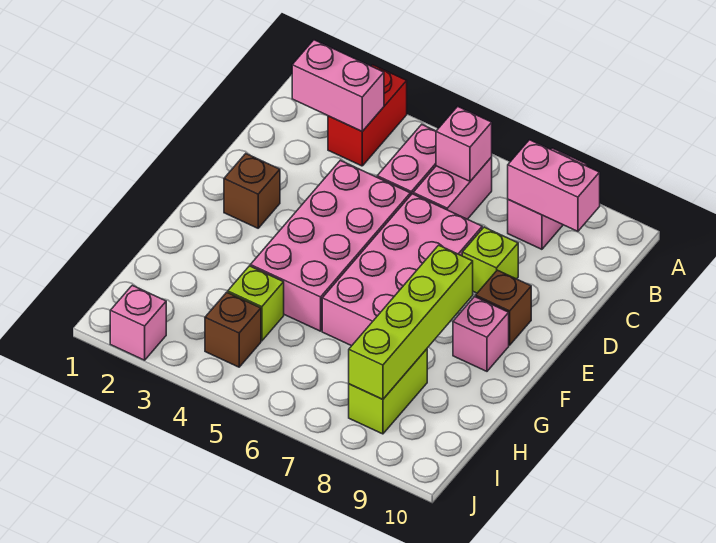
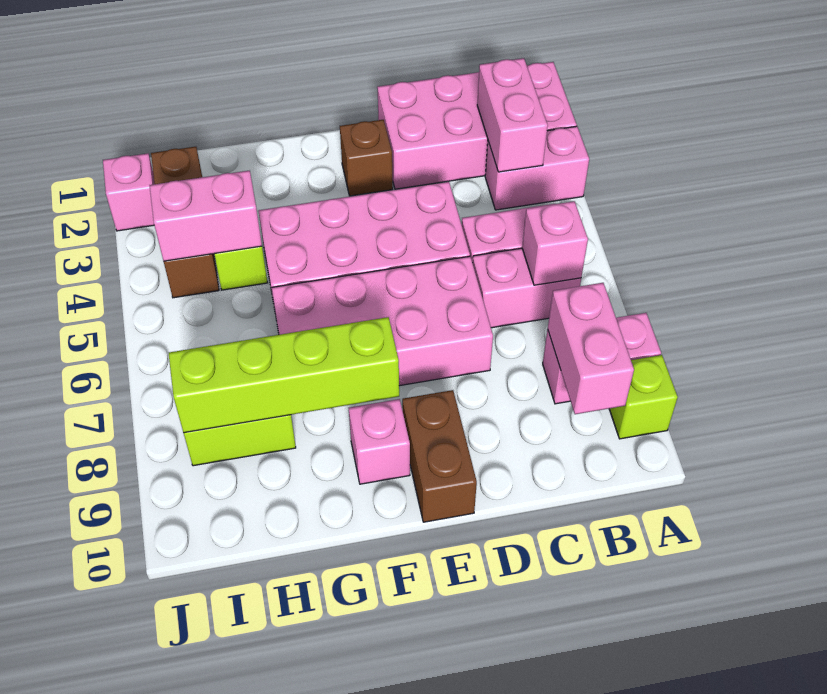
none -> pink 2x4 brick [377,62,577,189]
red 1x2 brick [328,65,407,166] -> pink 1x2 brick [485,126,589,210]
lime 1x1 brick [462,227,518,293] -> lime 1x1 brick moved to [609,355,678,439]
brown 1x1 brick [476,270,531,345] -> brown 1x2 brick [402,390,477,522]
none -> pink 1x2 brick [150,170,262,261]
brown 1x1 brick [205,292,261,367] -> brown 1x3 brick [151,147,219,298]

